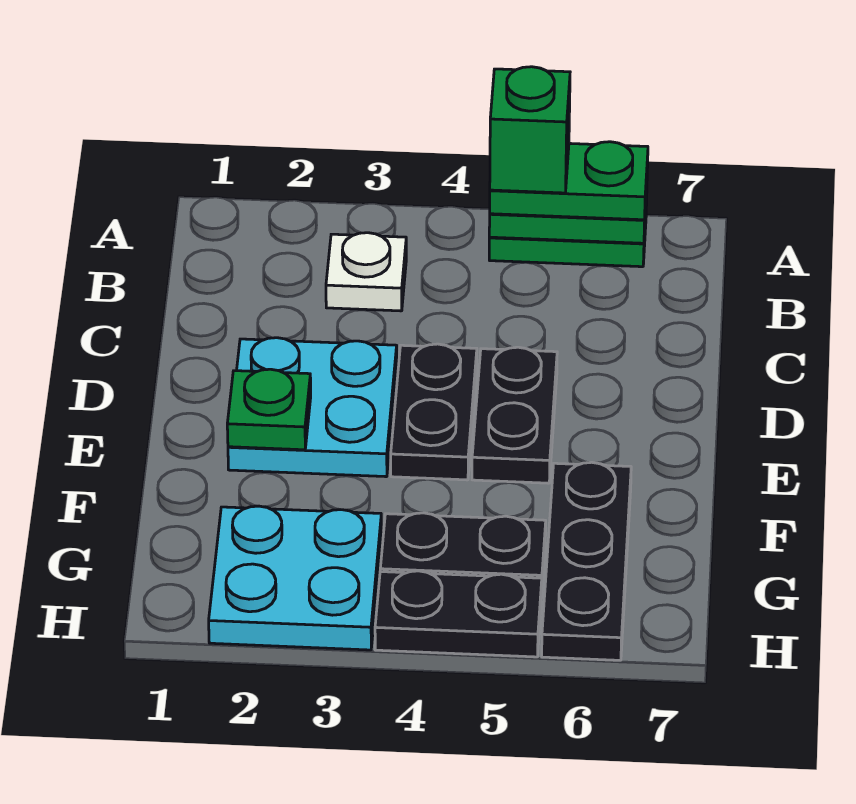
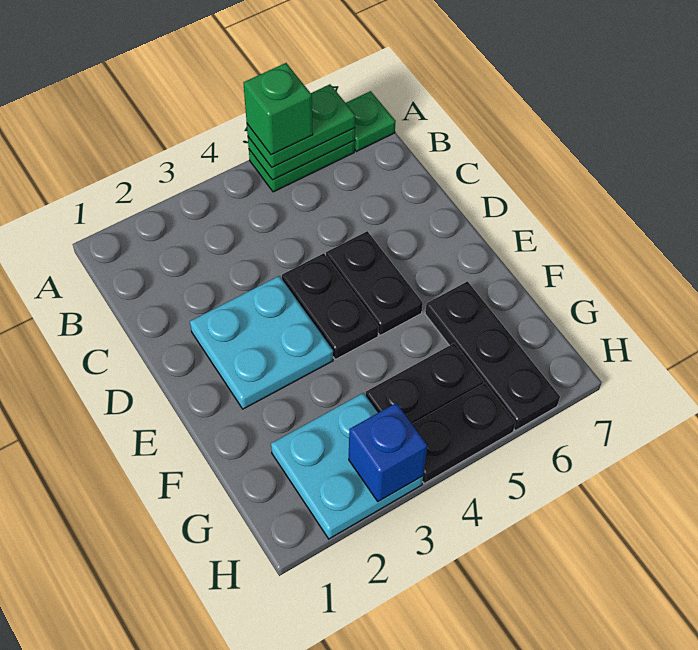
white 1x1 plate [326,233,406,311] -> none
green 1x1 plate [227,369,311,450] -> green 1x1 plate moved to [346,91,396,151]
none -> blue 1x1 brick [349,403,427,502]

